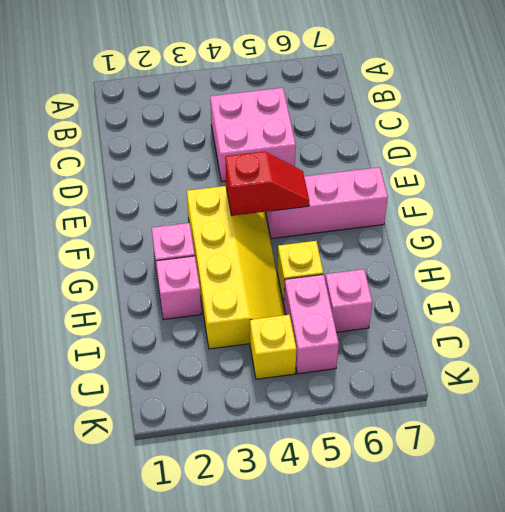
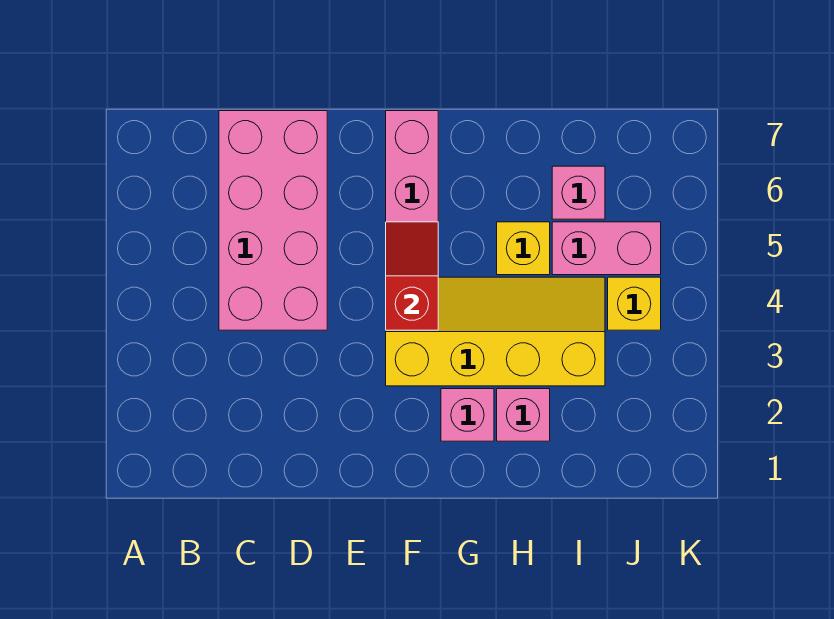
pink 2x2 brick [210,88,296,182] -> pink 2x4 brick [219,111,327,330]

